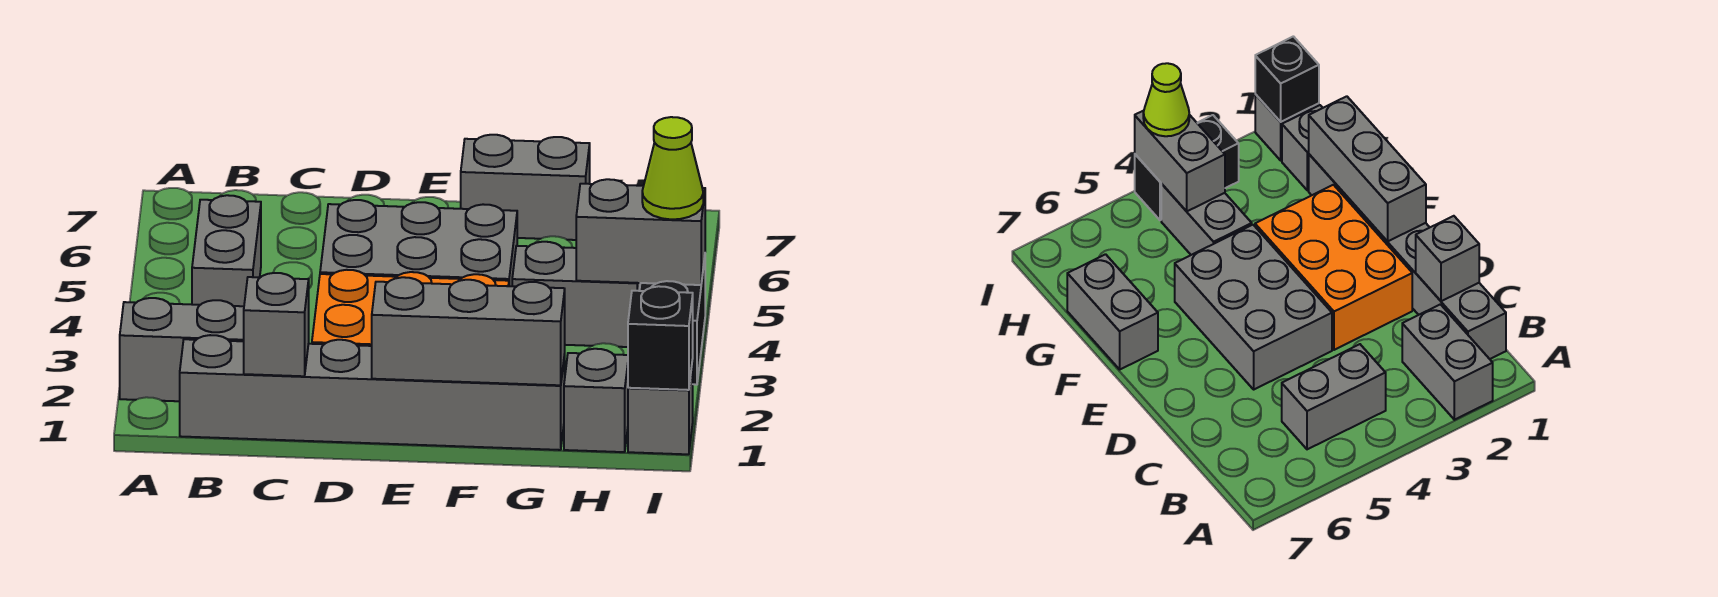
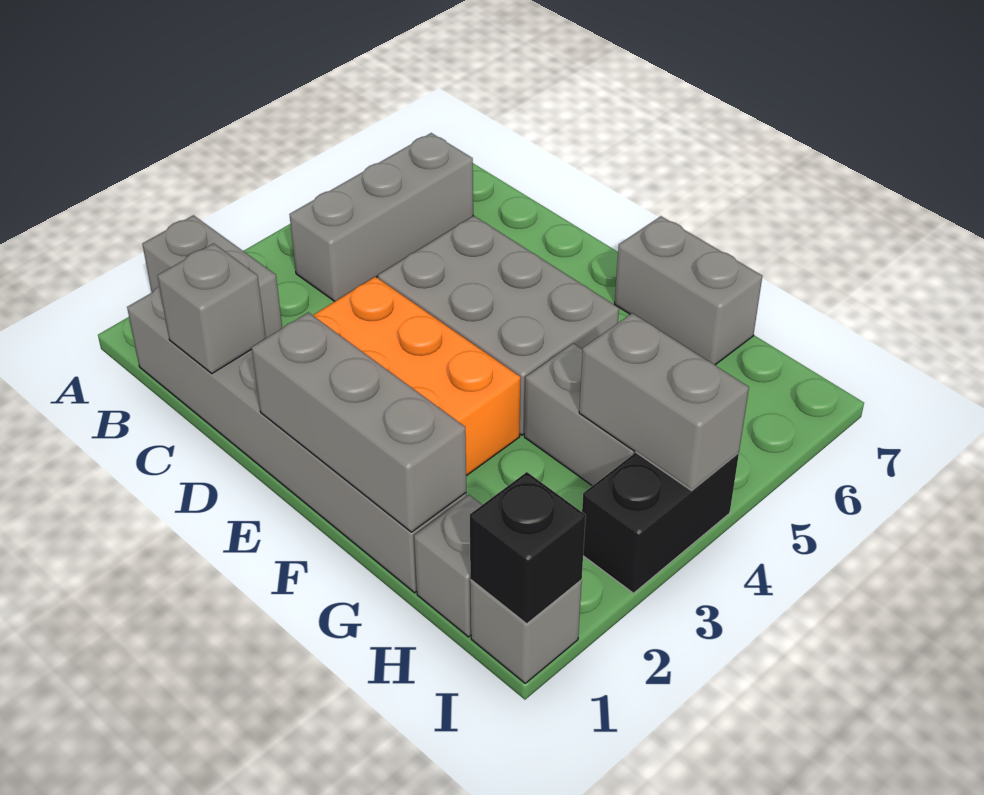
grey 1x2 brick [192,195,261,306] -> grey 1x3 brick [289,133,473,301]
lime 1x1 cone [642,117,703,219] -> none

